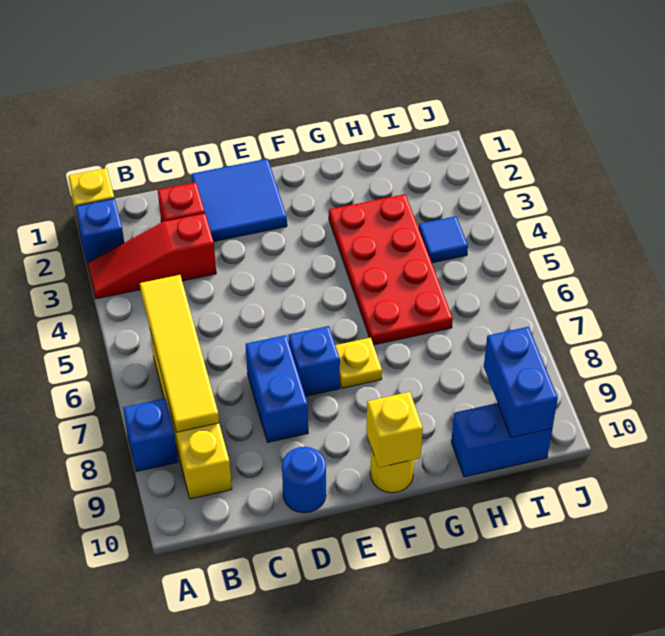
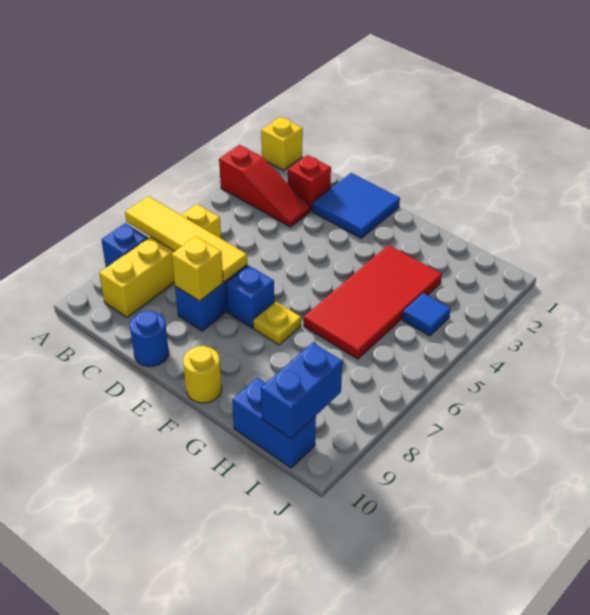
blue 1x1 brick [75,198,124,263] -> none
red 1x3 slope [87,213,216,299] -> red 1x3 slope turned to [219,145,310,227]
yellow 1x4 tile [140,275,219,432] -> yellow 1x4 tile turned to [125,196,247,282]
yellow 1x1 brick [366,392,423,468] -> yellow 1x1 brick moved to [172,236,223,301]
red 2x4 plate [329,194,453,345] -> red 2x4 tile [304,245,442,359]

